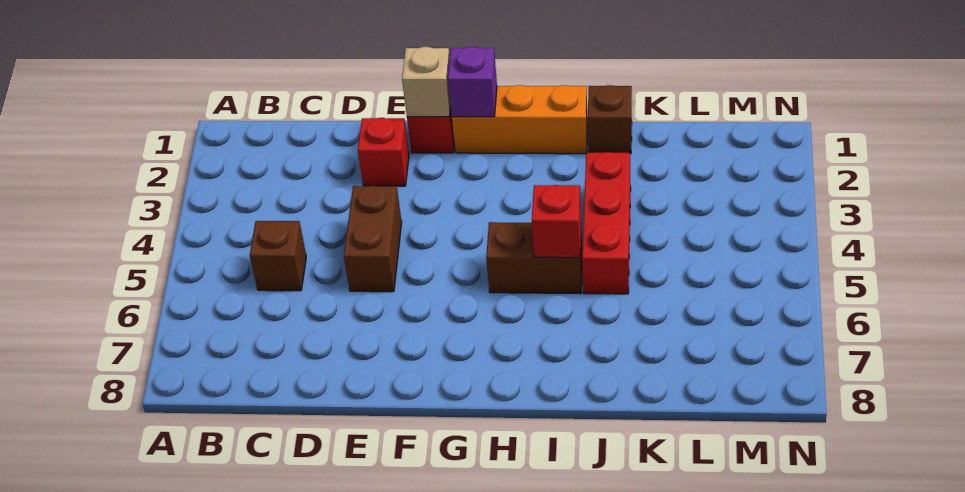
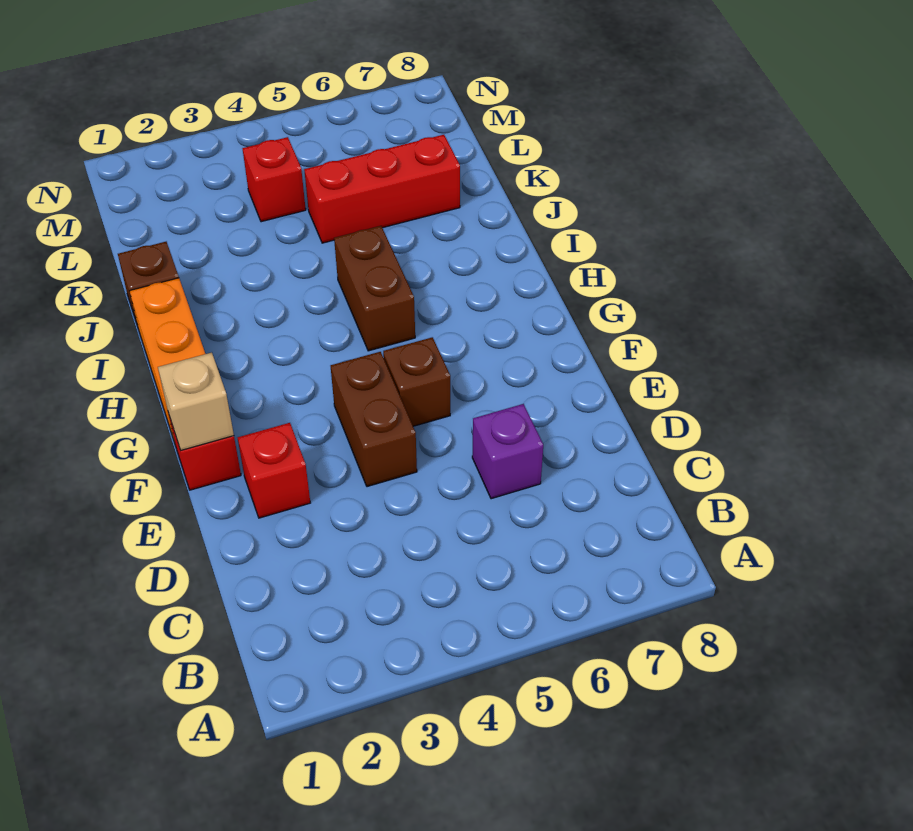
brown 1x1 brick [250,221,306,291] -> brown 1x1 brick moved to [383,337,450,426]
brown 1x2 brick [344,186,402,292] -> brown 1x2 brick turned to [331,352,417,487]
purple 1x1 brick [448,47,497,117] -> purple 1x1 brick moved to [472,404,543,499]
red 1x1 brick [532,185,581,258] -> red 1x1 brick moved to [243,137,306,222]
red 1x3 brick [582,152,631,294] -> red 1x3 brick moved to [304,135,460,243]

